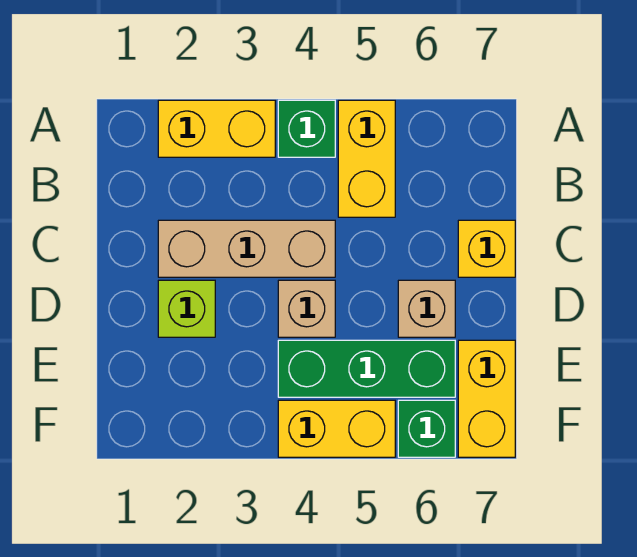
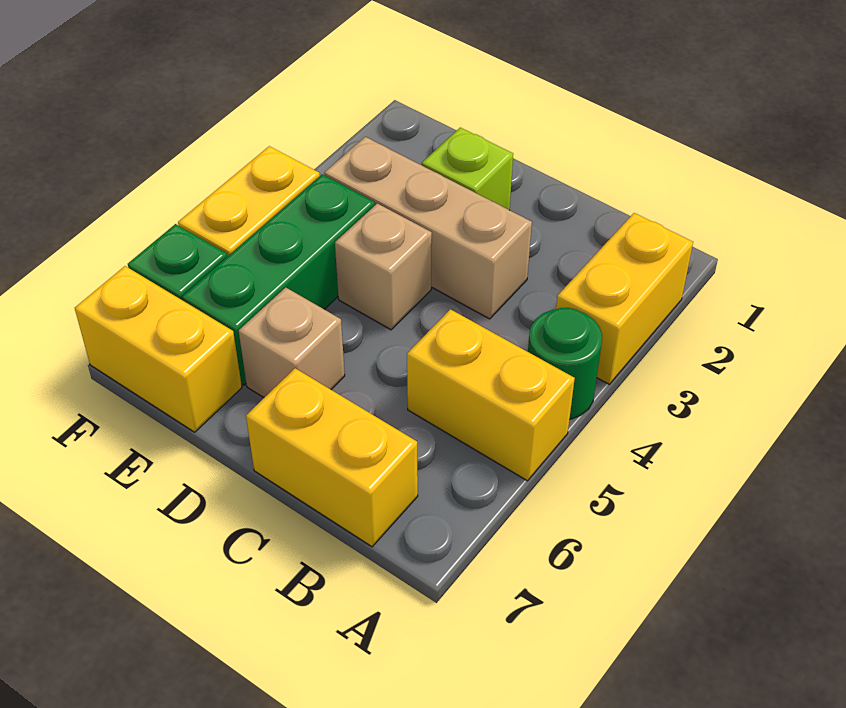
green 1x1 brick [278,100,335,157] -> green 1x1 round brick [528,308,602,419]
tan 1x3 brick [158,220,335,277] -> tan 1x3 brick turned to [324,137,532,319]
yellow 1x1 brick [458,220,515,277] -> yellow 1x2 brick [246,368,418,547]

